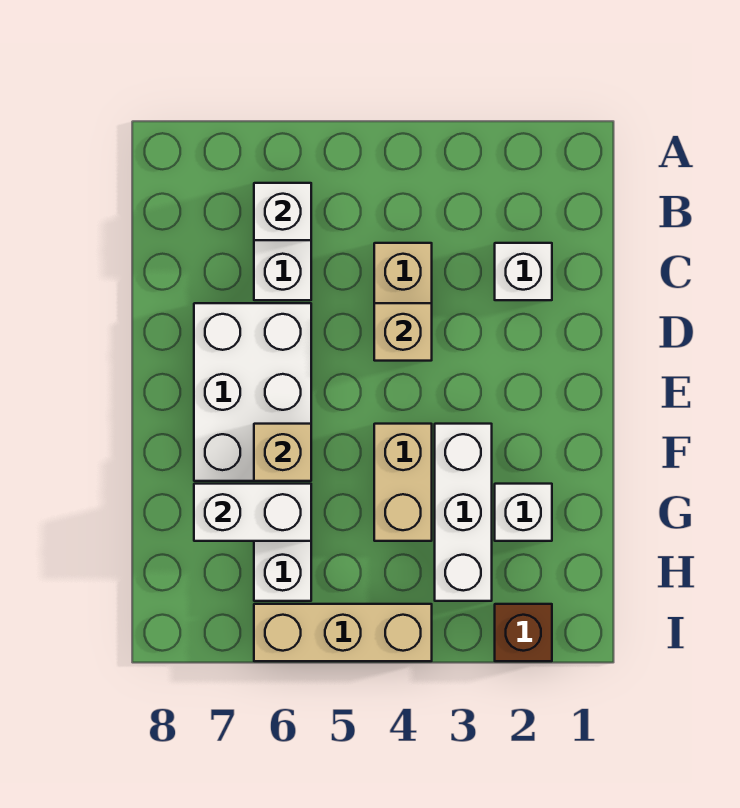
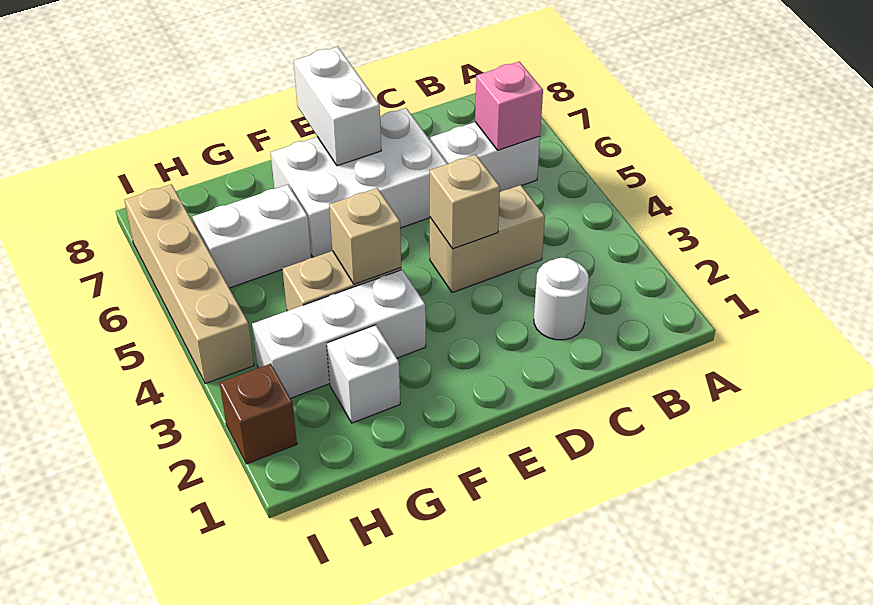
white 1x1 brick [254,183,311,240] -> pink 1x1 brick [475,62,543,150]
white 1x1 brick [495,243,552,300] -> white 1x1 round brick [534,258,589,340]
tan 1x1 brick [254,424,311,481] -> tan 1x1 brick moved to [329,188,401,284]
white 1x2 brick [194,484,311,541] -> white 1x2 brick moved to [294,47,381,166]
tan 1x3 brick [254,604,432,661] -> tan 1x4 brick [125,184,254,384]

